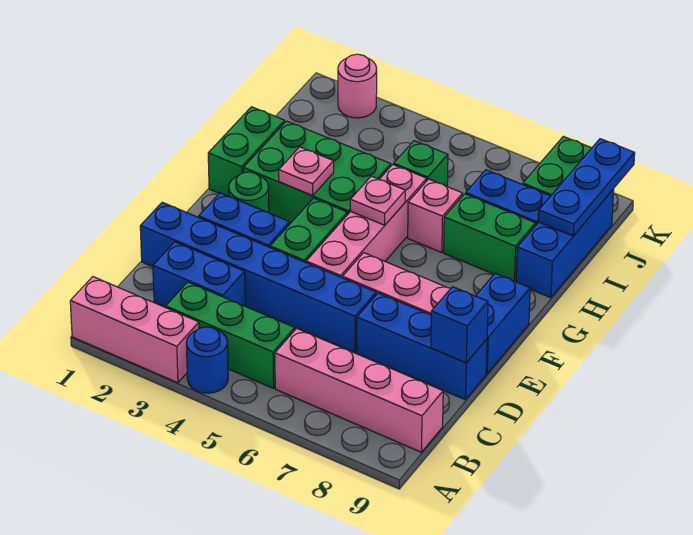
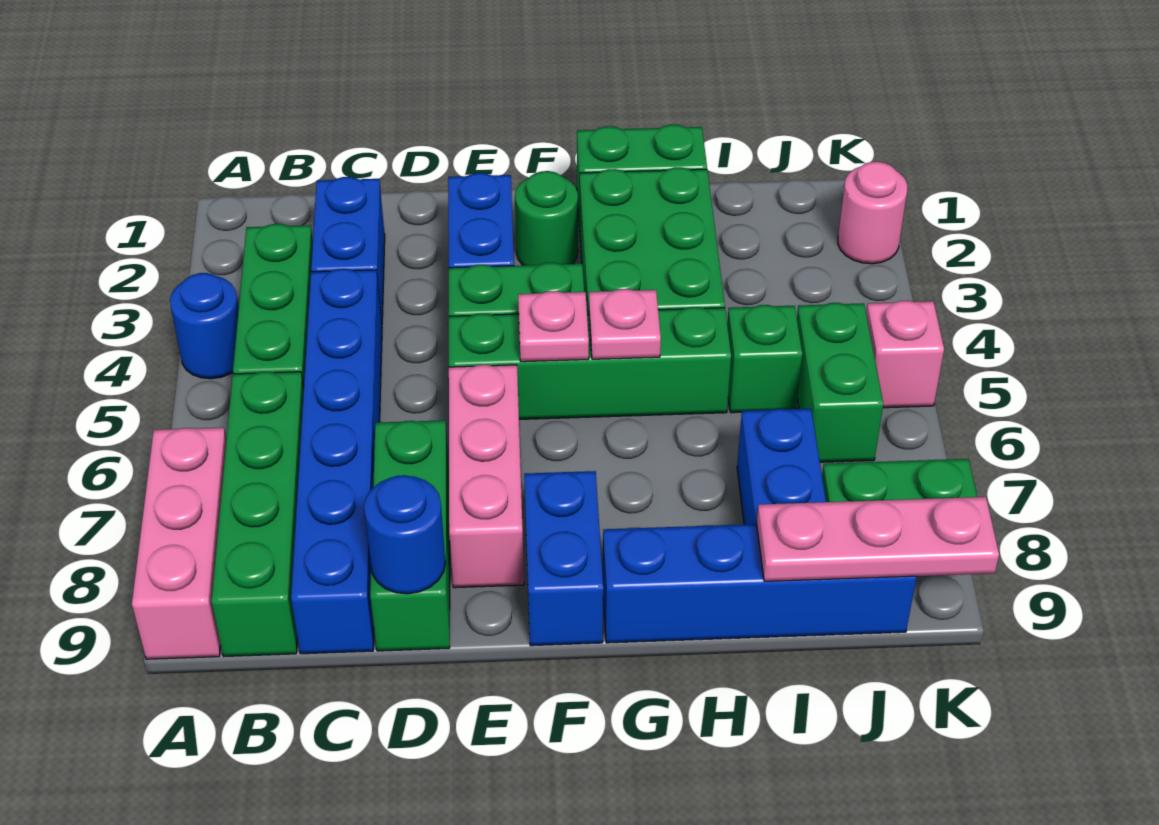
pink 1x3 brick [70,277,199,383] -> pink 1x3 brick moved to [132,428,226,659]
pink 1x4 brick [275,328,443,452] -> green 1x4 brick [211,372,304,657]
blue 1x6 brick [140,202,376,353] -> blue 1x6 brick moved to [291,269,382,654]
blue 1x3 brick [357,293,487,400] -> green 1x3 brick [370,420,450,651]
blue 1x1 brick [431,287,488,363] -> blue 1x1 round brick [364,475,445,594]
pink 1x4 brick [306,165,427,278] -> green 1x4 brick [449,307,731,419]
blue 1x2 brick [476,273,530,374] -> blue 1x2 brick turned to [524,471,603,646]
pink 1x1 plate [279,147,334,195] -> pink 1x1 plate moved to [518,291,589,362]
pink 1x1 brick [408,179,463,253] -> pink 1x1 brick moved to [866,300,944,408]
green 1x2 brick [444,194,536,281] -> green 1x2 brick moved to [797,303,883,462]
blue 1x3 brick [516,189,614,298] -> blue 1x4 brick [603,524,917,643]
blue 1x3 plate [538,139,635,236] -> pink 1x3 plate [757,497,999,581]

